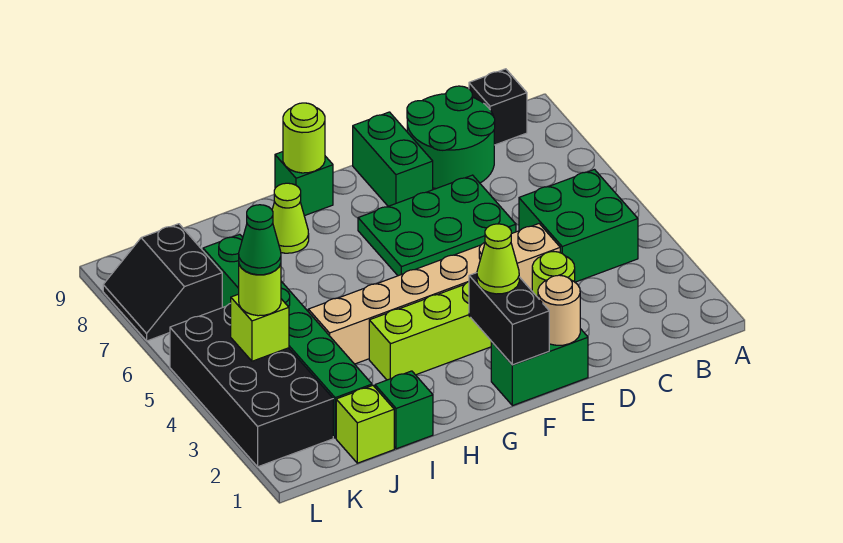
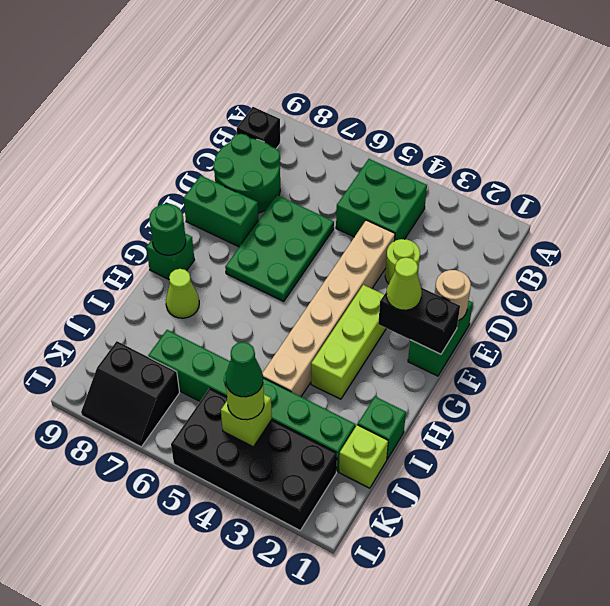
lime 1x1 round brick [283,103,325,173] -> green 1x1 round brick [149,204,186,255]

